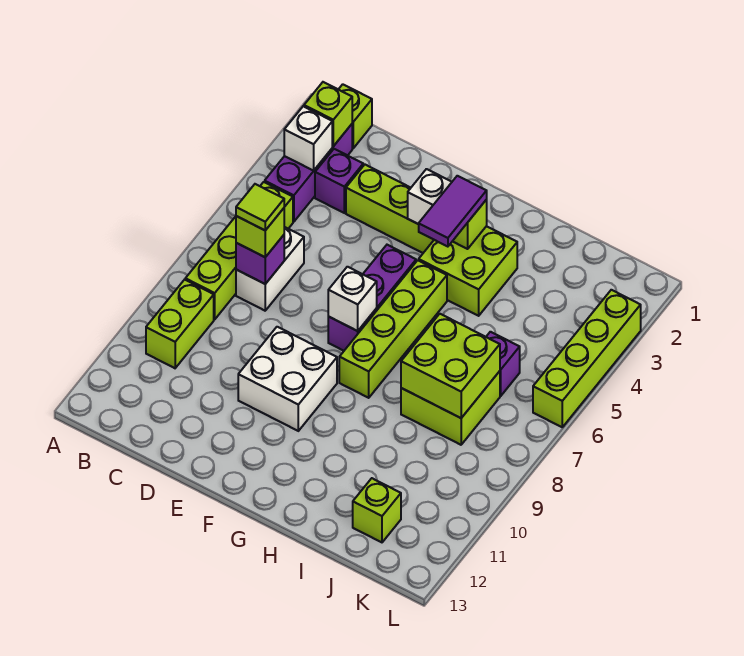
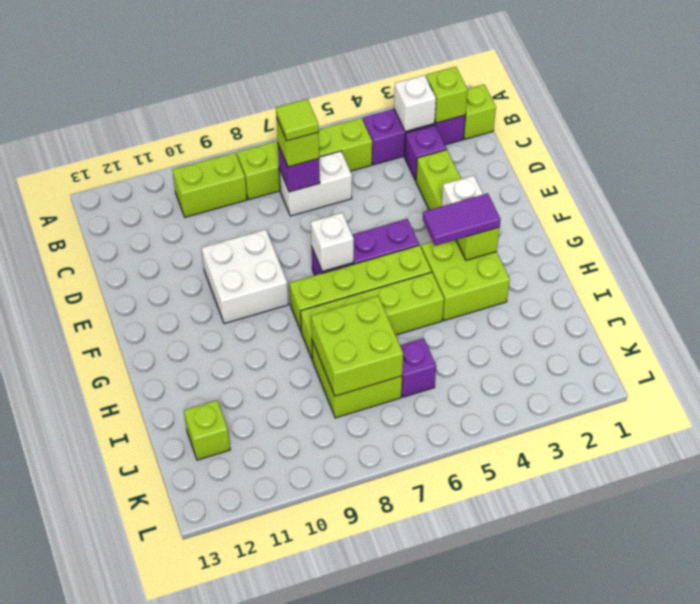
lime 1x4 brick [533,290,641,427] -> lime 1x4 brick moved to [301,272,444,360]

